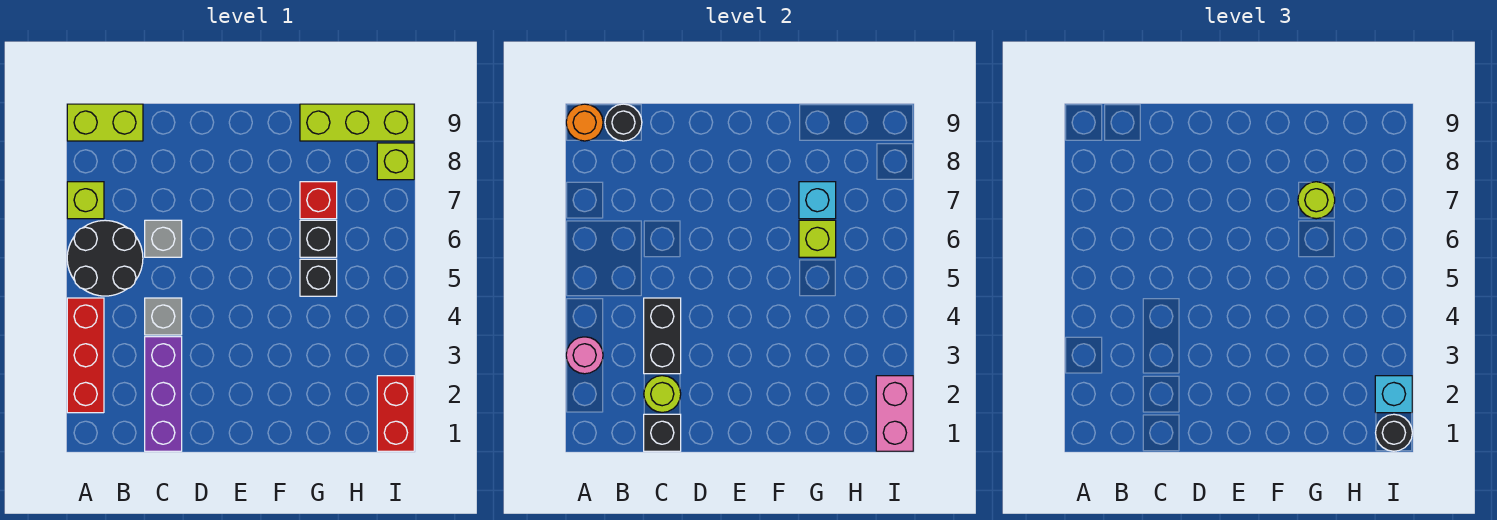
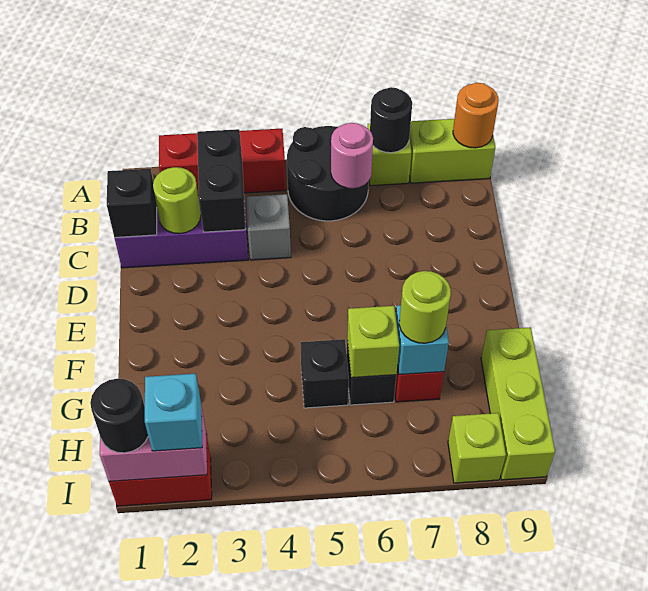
pink 1x1 round brick [566,337,603,374] -> pink 1x1 round brick moved to [331,123,373,188]
lime 1x2 brick [67,104,143,141] -> lime 1x2 brick turned to [409,119,495,183]
black 1x1 round brick [605,104,642,141] -> black 1x1 round brick moved to [370,87,412,153]
black 1x2 brick [644,298,681,374] -> black 1x2 brick turned to [197,129,246,232]
grey 1x1 brick [145,220,182,257] -> none

